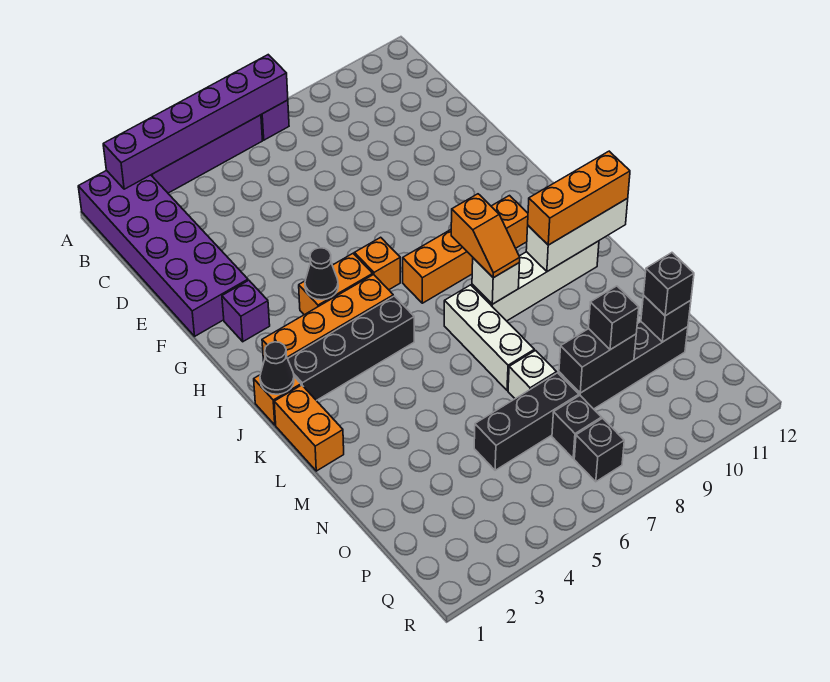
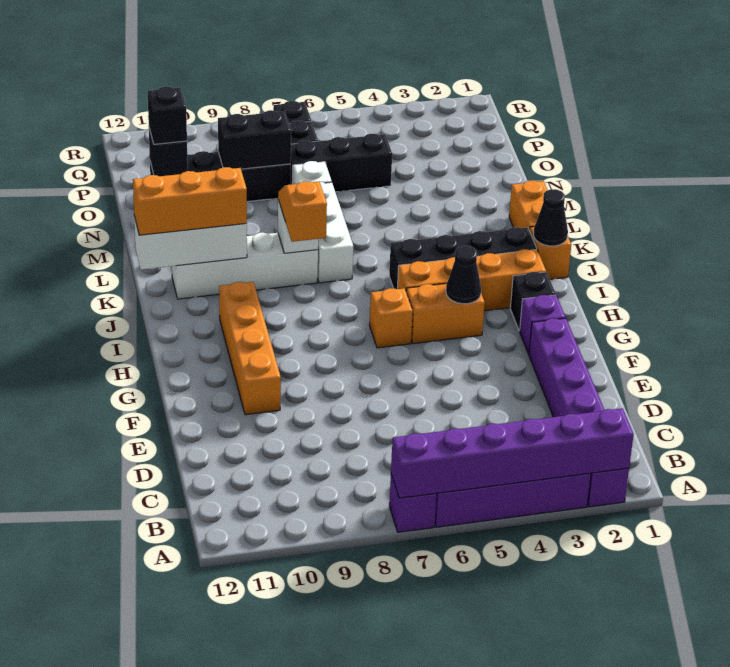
purple 2x6 brick [78,170,248,336] -> purple 1x6 brick [529,318,629,507]
orange 1x4 brick [403,196,528,303] -> orange 1x4 brick turned to [219,282,281,415]
black 1x1 brick [589,286,639,350] -> black 1x1 brick moved to [510,272,556,331]

